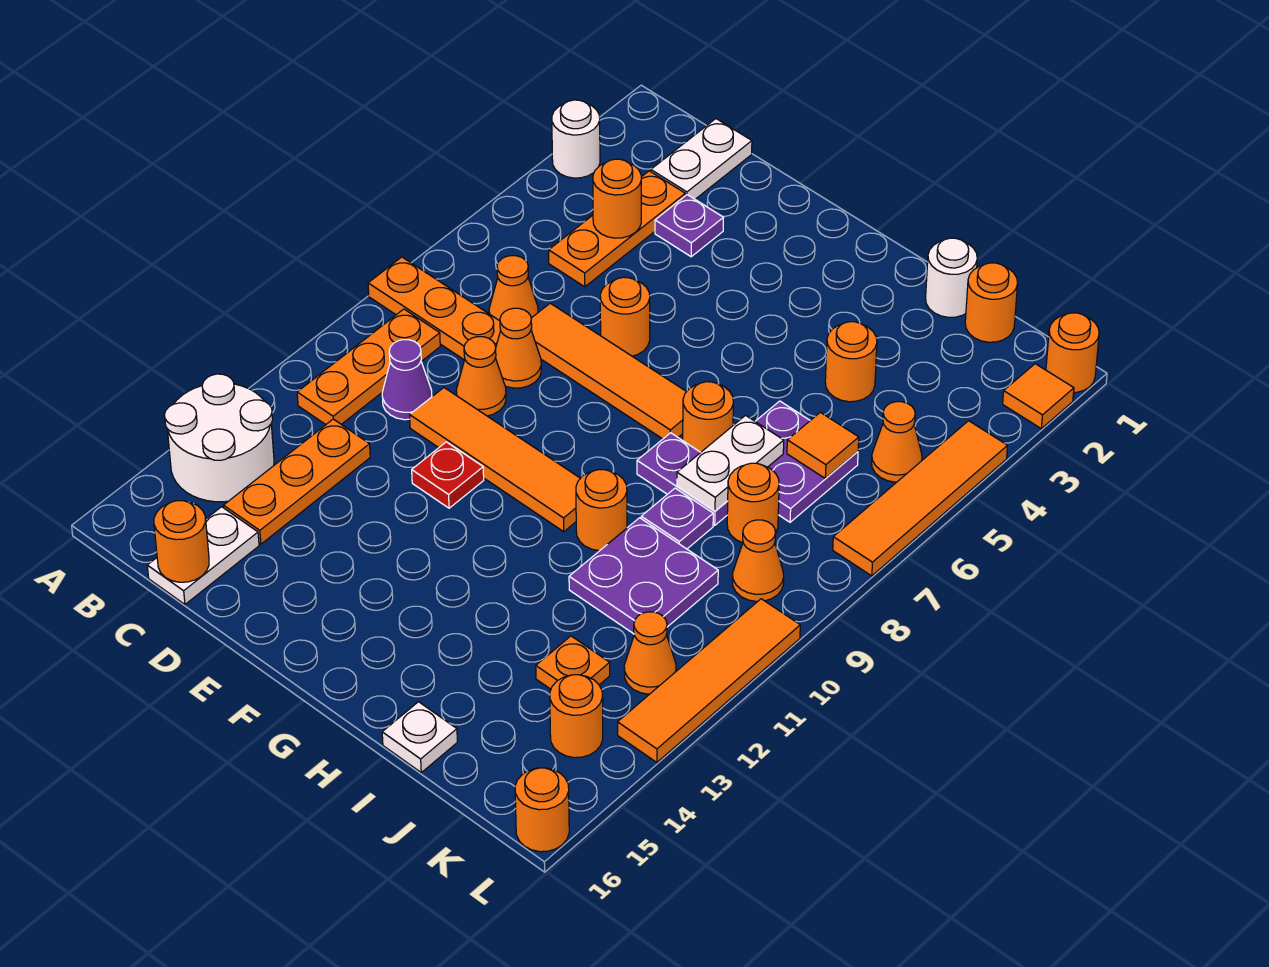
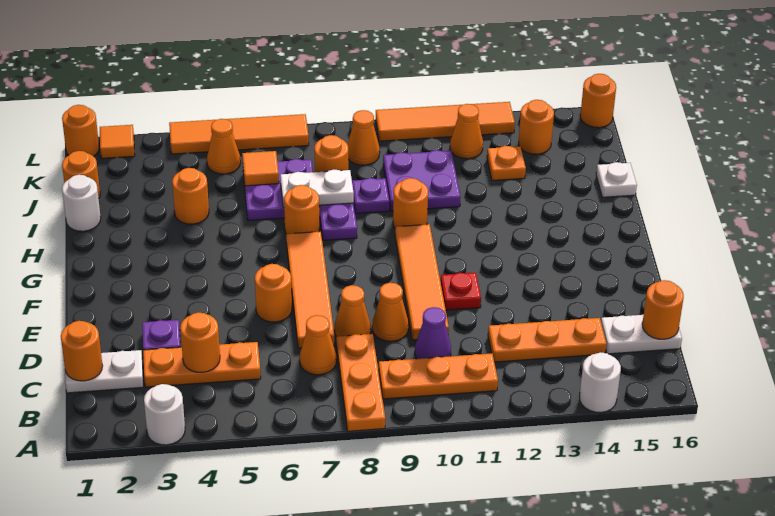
white 2x2 round brick [164,374,274,502] -> white 1x1 round brick [580,352,621,412]
none -> orange 1x1 round brick [61,321,103,381]

